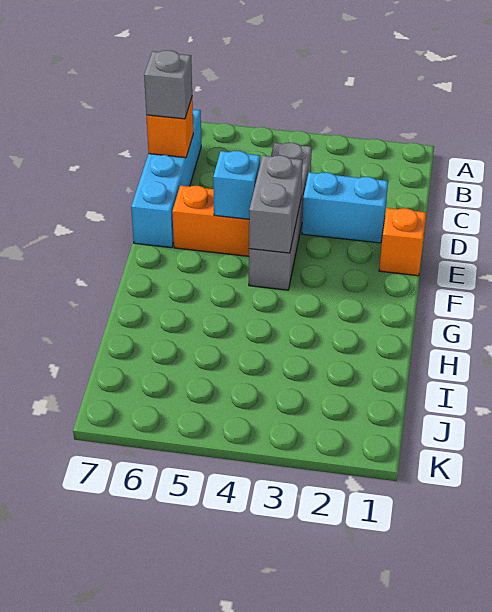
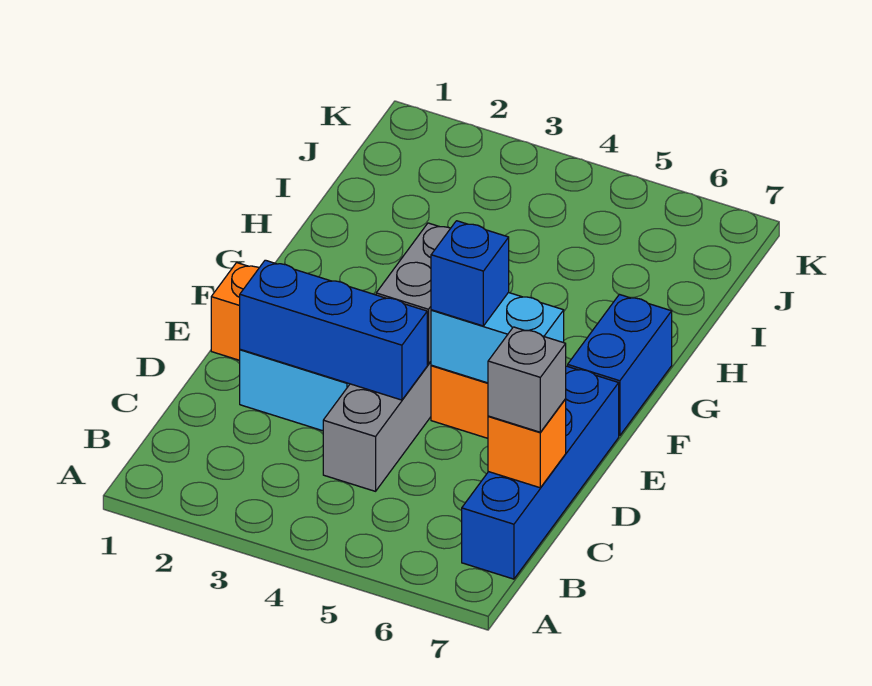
cyan 1x4 brick [131,109,201,248] -> blue 1x4 brick [462,366,619,579]
none -> blue 1x3 brick [240,260,427,400]
cyan 1x1 brick [213,151,260,219] -> cyan 1x2 brick [431,292,564,383]
none -> blue 1x1 brick [431,221,509,326]
none -> blue 1x2 brick [568,295,672,436]

